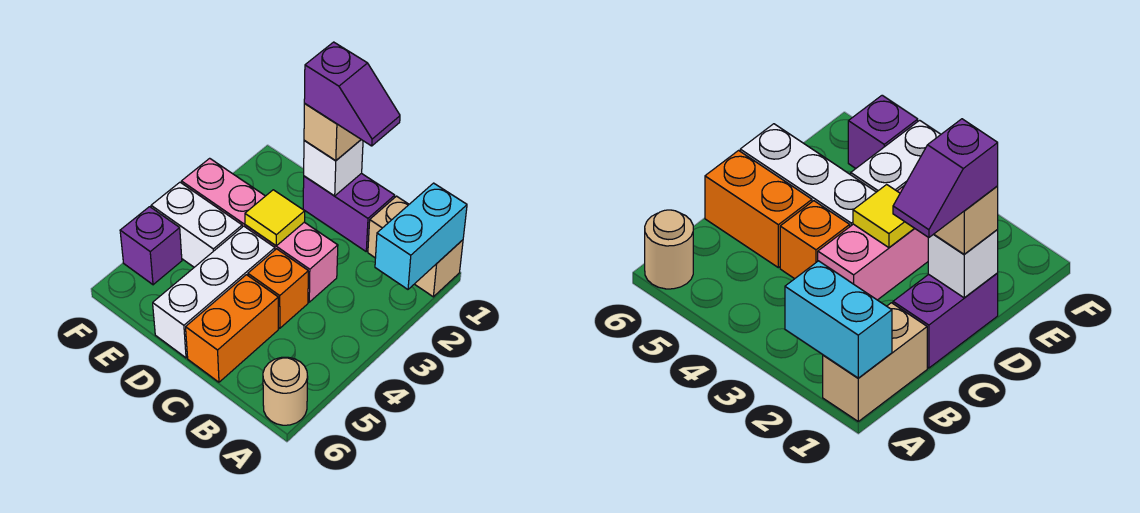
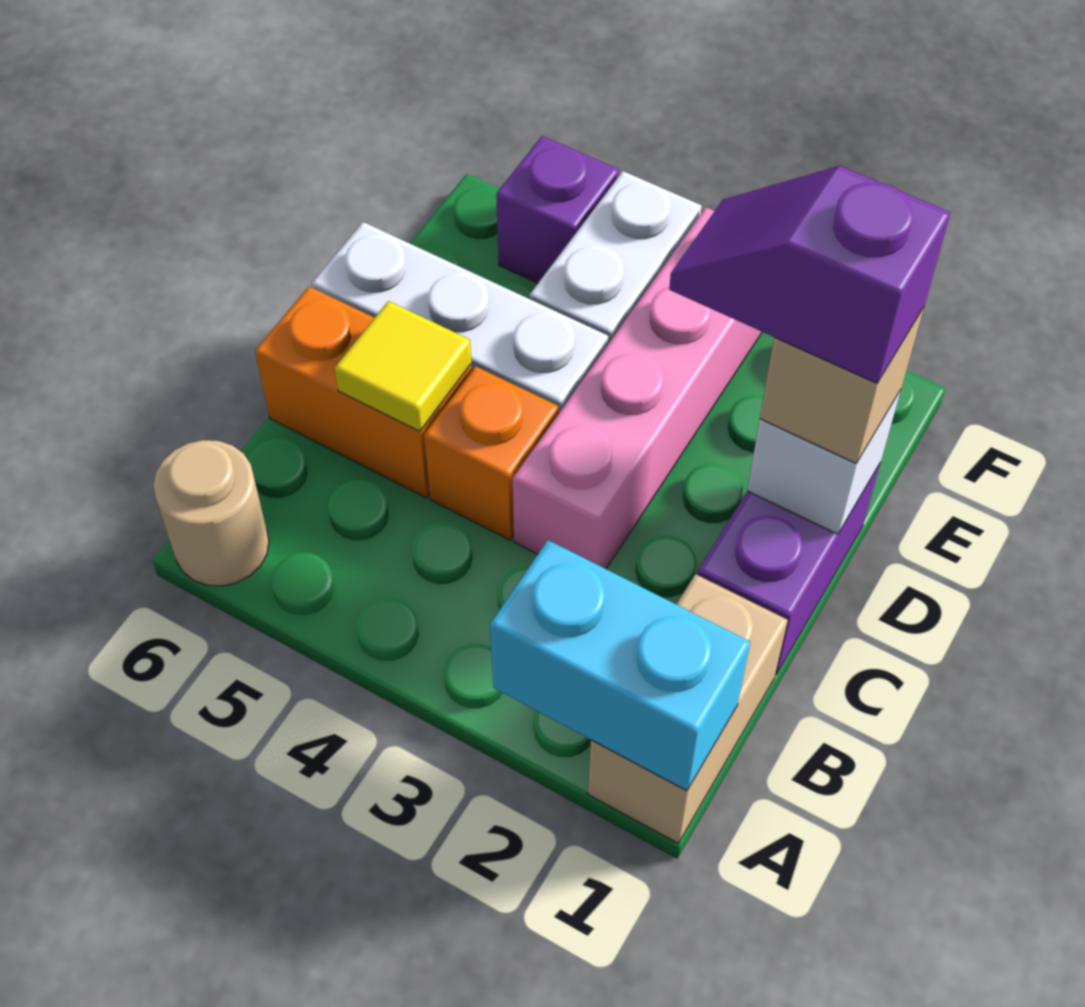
purple 1x2 slope [304,42,400,146] -> purple 1x2 slope turned to [669,166,951,383]
yellow 1x1 tile [245,190,305,246] -> yellow 1x1 tile moved to [335,301,471,431]

